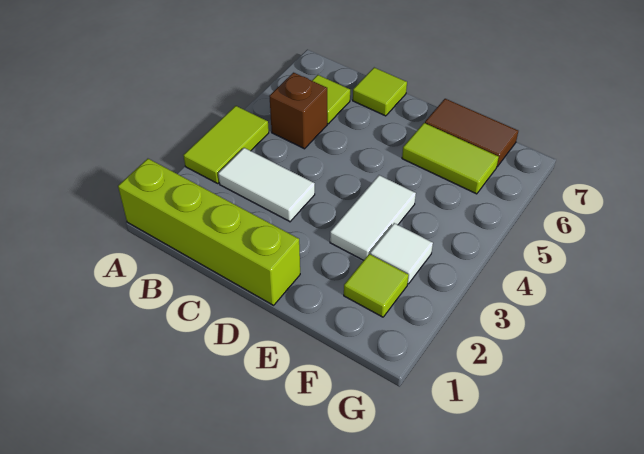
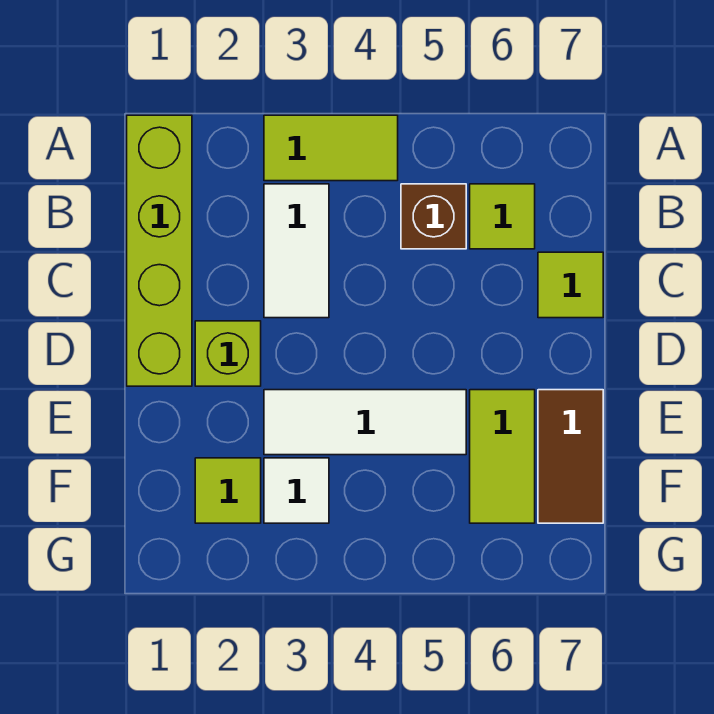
none -> lime 1x1 brick [195,321,261,386]
white 1x2 tile [330,175,416,260] -> white 1x3 tile [264,390,466,455]

